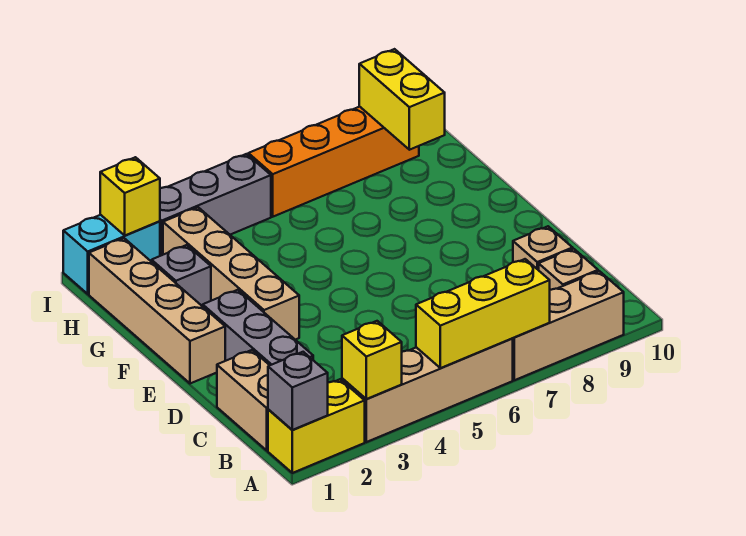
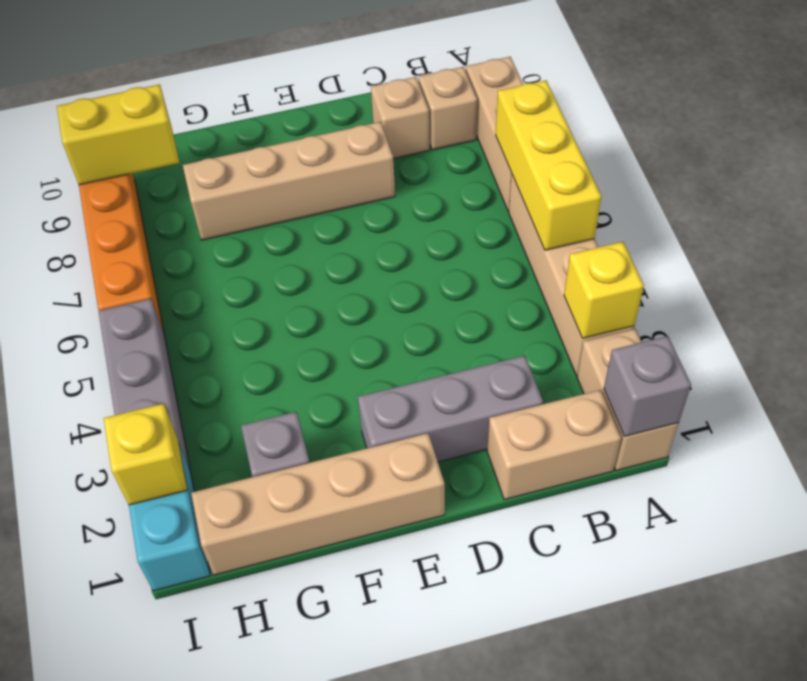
yellow 1x2 brick [268,379,365,473] -> tan 1x2 brick [577,329,679,471]
tan 1x4 brick [163,207,299,340] -> tan 1x4 brick moved to [183,122,395,240]

